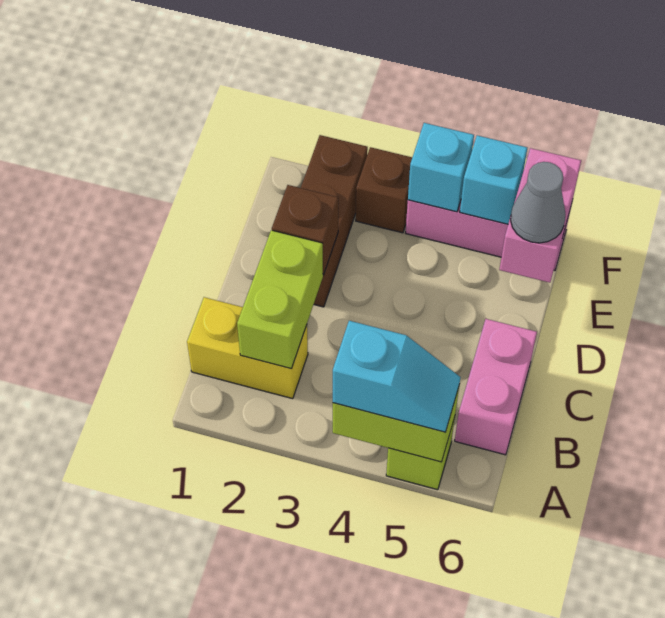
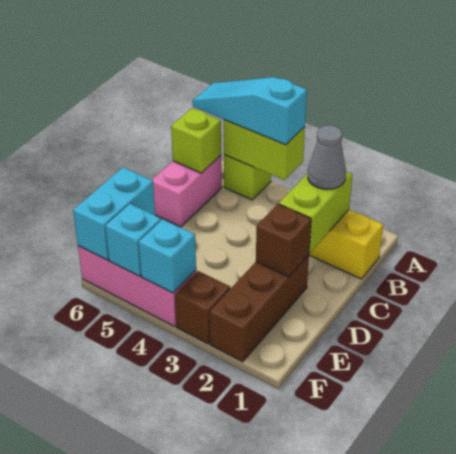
cyan 1x2 slope [333,321,460,432] -> cyan 1x3 slope [193,77,307,145]
none -> lime 1x1 brick [171,108,221,173]
pink 1x2 brick [499,148,581,283] -> cyan 1x2 brick [73,167,155,260]
grey 1x1 cone [511,162,565,243] -> grey 1x1 cone moved to [308,125,346,189]

